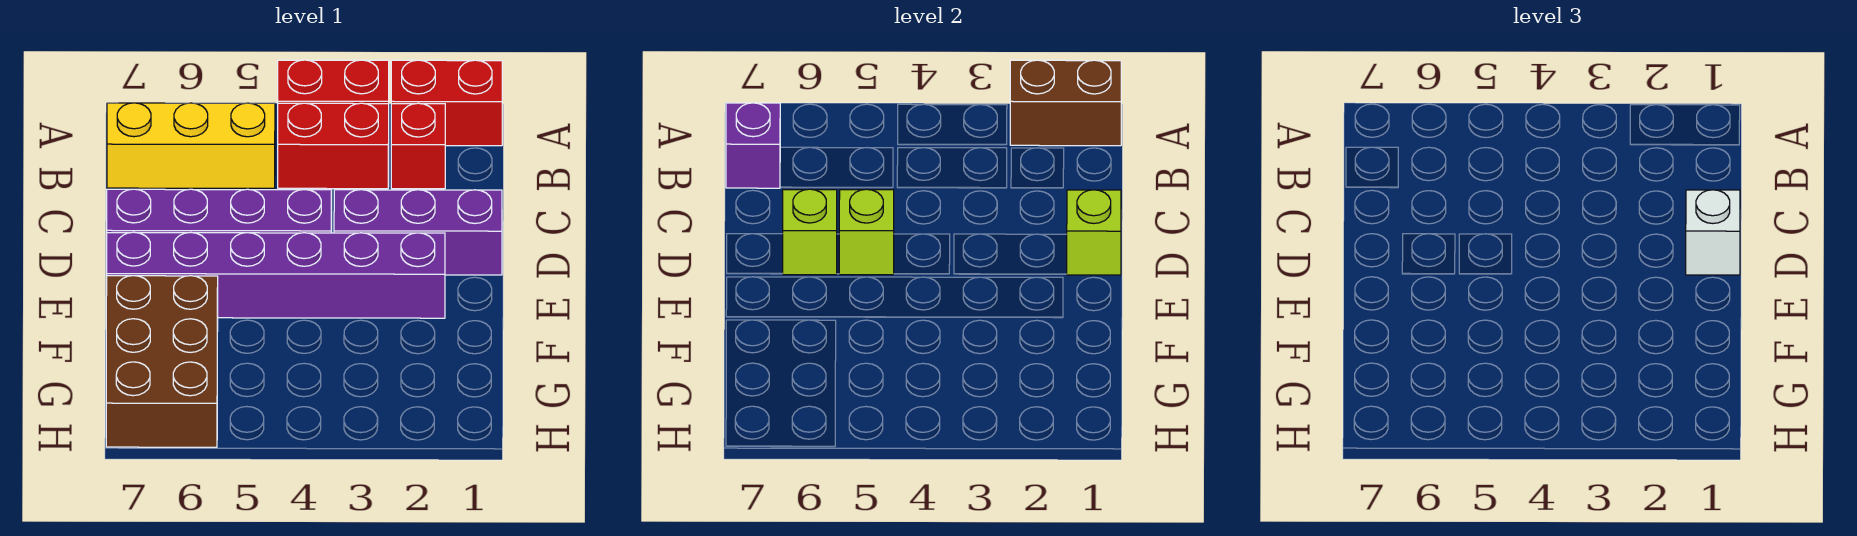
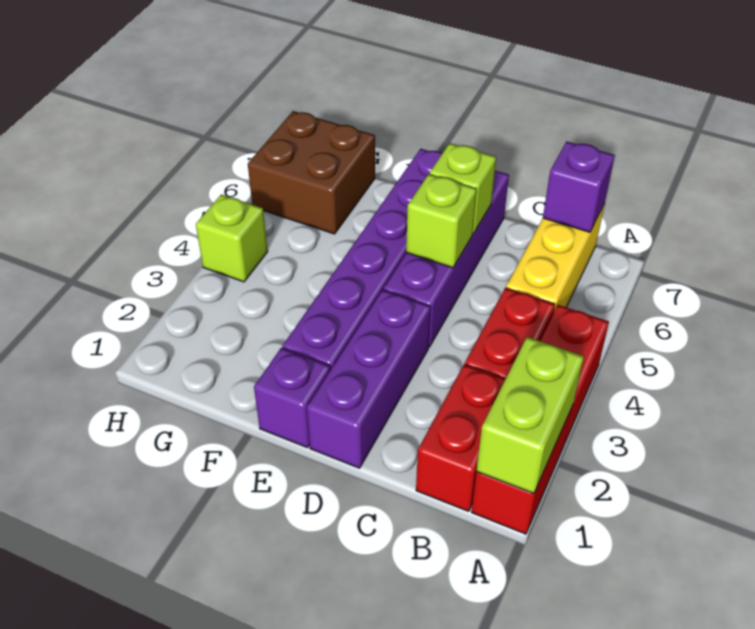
brown 1x2 brick [1010,60,1121,146] -> lime 1x2 brick [476,337,584,494]
red 1x1 brick [391,103,445,189] -> red 1x2 brick [416,364,505,511]
lime 1x1 brick [1067,190,1121,275] -> lime 1x1 brick moved to [196,195,268,282]
white 1x1 brick [1686,190,1740,275] -> none
none -> purple 1x1 brick [254,348,331,448]
brown 2x3 brick [106,276,218,447] -> brown 2x2 brick [248,111,375,234]

